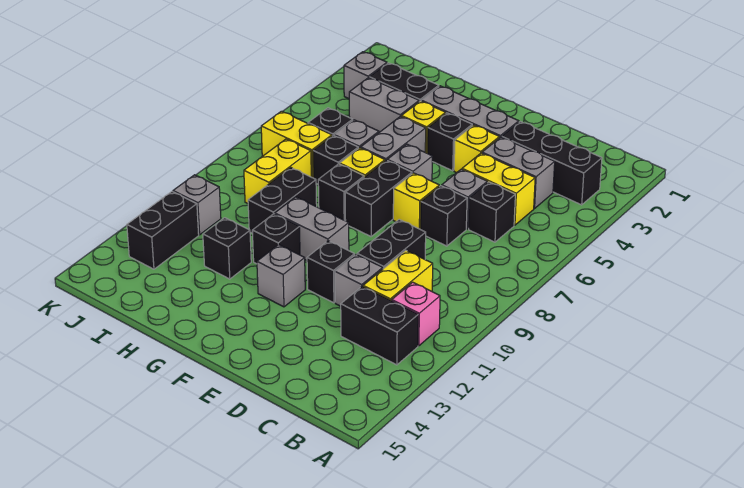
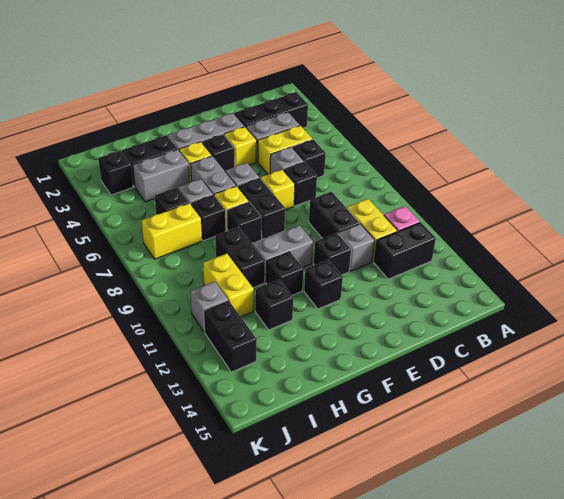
grey 1x1 brick [257,244,305,307] -> black 1x1 brick [304,260,343,309]
yellow 1x2 brick [244,139,311,203] -> yellow 1x2 brick moved to [203,254,254,317]
grey 1x1 brick [344,52,387,99] -> black 1x1 brick [98,151,133,195]

